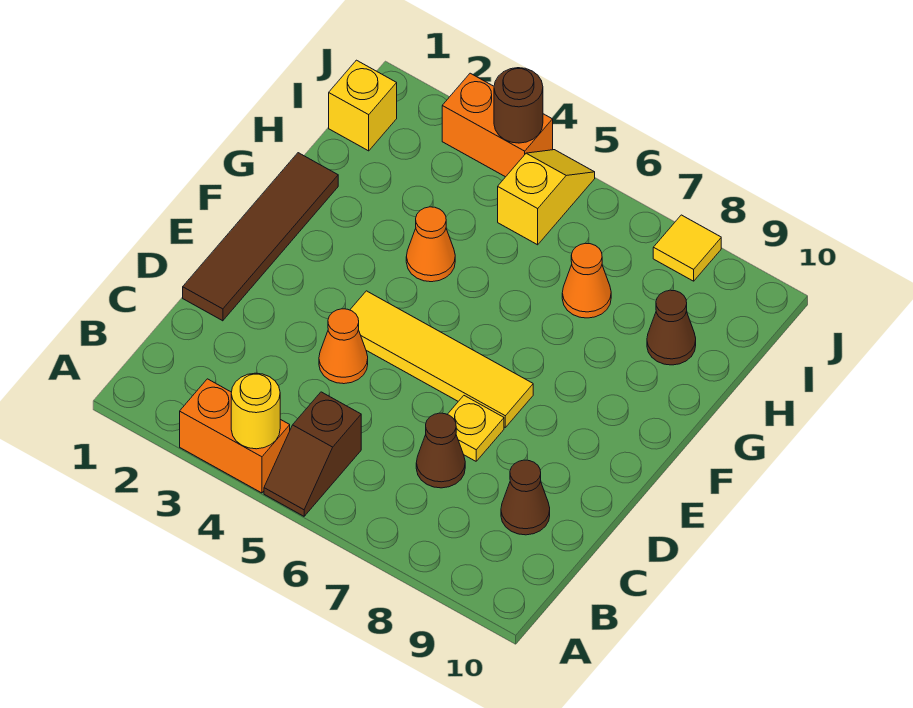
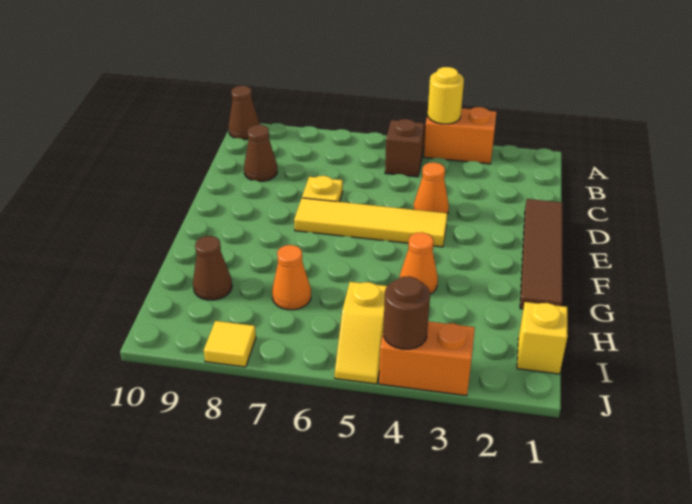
brown 1x1 cone [416,413,465,488] -> brown 1x1 cone moved to [228,86,260,140]

